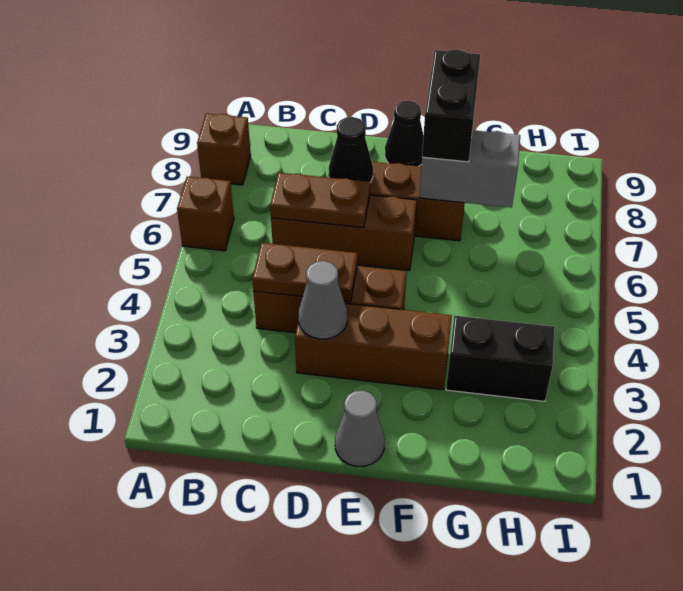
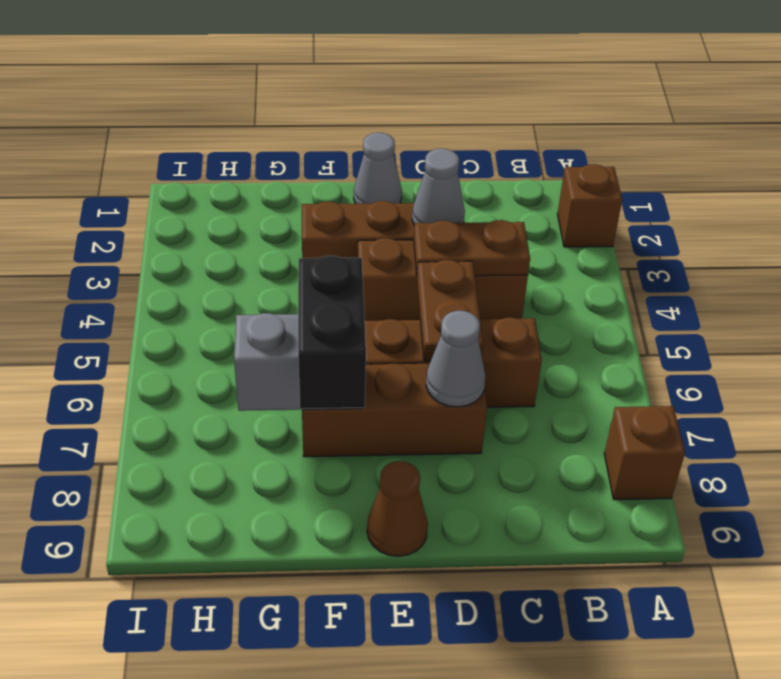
brown 1x1 brick [177,176,234,251] -> brown 1x1 brick moved to [558,164,622,247]
brown 1x2 plate [270,172,370,228] -> brown 1x2 plate turned to [417,260,483,361]
black 1x1 cone [329,117,373,182] -> grey 1x1 cone [426,311,485,407]
black 1x1 cone [385,101,424,166] -> brown 1x1 cone [367,461,428,556]
black 1x2 brick [446,316,555,401] -> none

